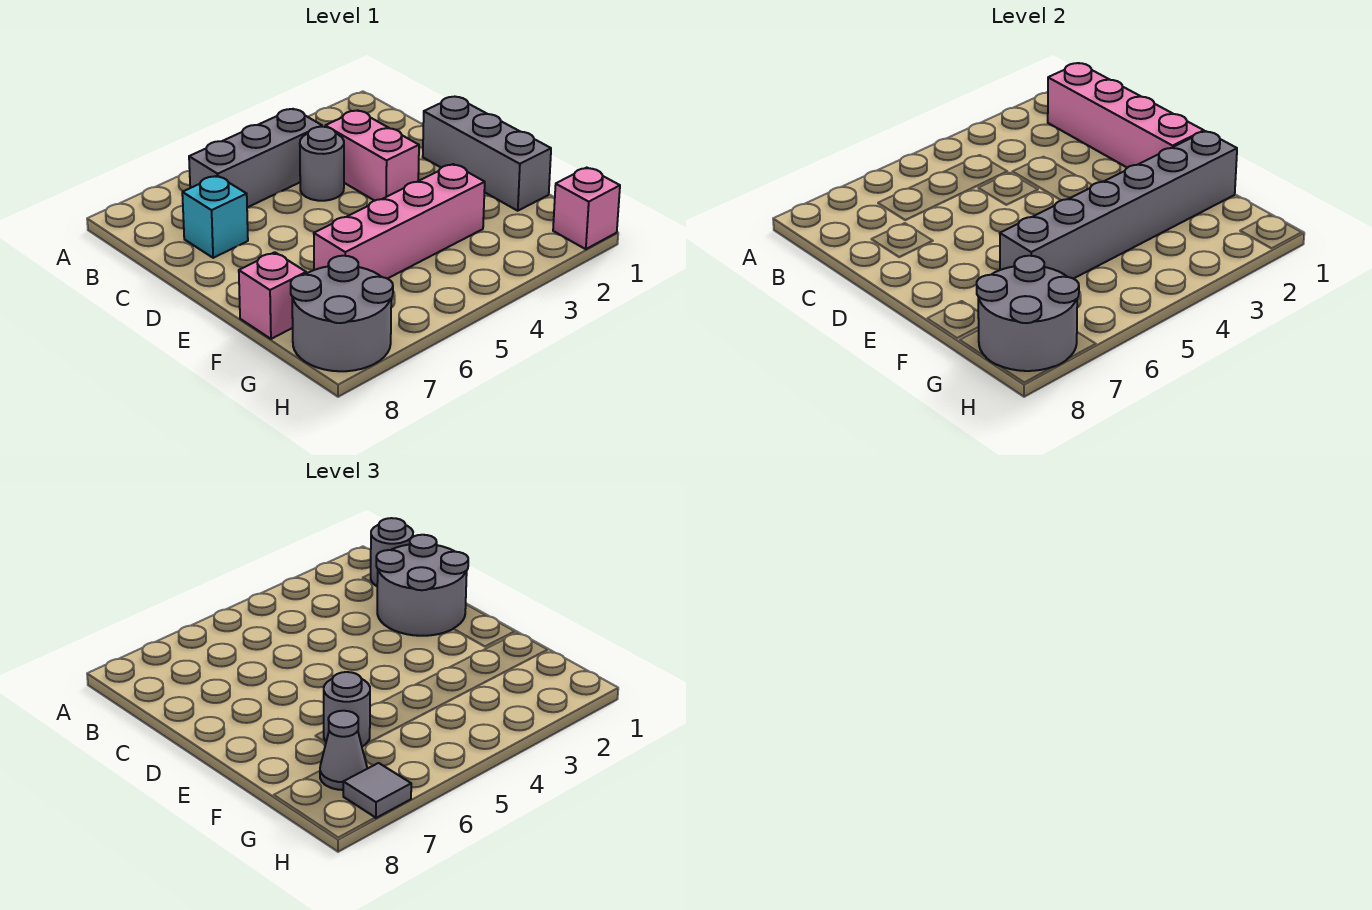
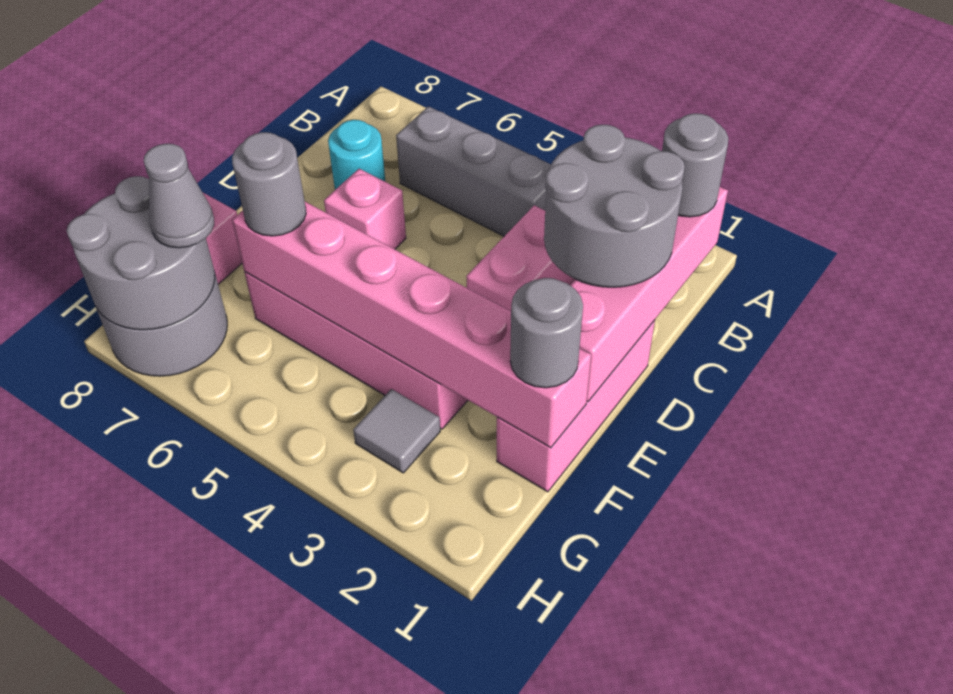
grey 1x1 round brick [300,127,344,201] -> grey 1x1 round brick moved to [510,278,583,388]
cyan 1x1 brick [182,176,248,258] -> cyan 1x1 round brick [328,120,385,190]
grey 1x3 brick [423,97,551,211] -> pink 1x3 brick [497,320,655,492]
grey 1x6 brick [1000,131,1237,279] -> pink 1x6 brick [232,202,591,448]
pink 1x1 brick [553,168,620,249] -> pink 1x1 brick moved to [324,169,406,249]
grey 1x1 tile [343,763,411,818] -> grey 1x1 tile moved to [353,389,440,473]

